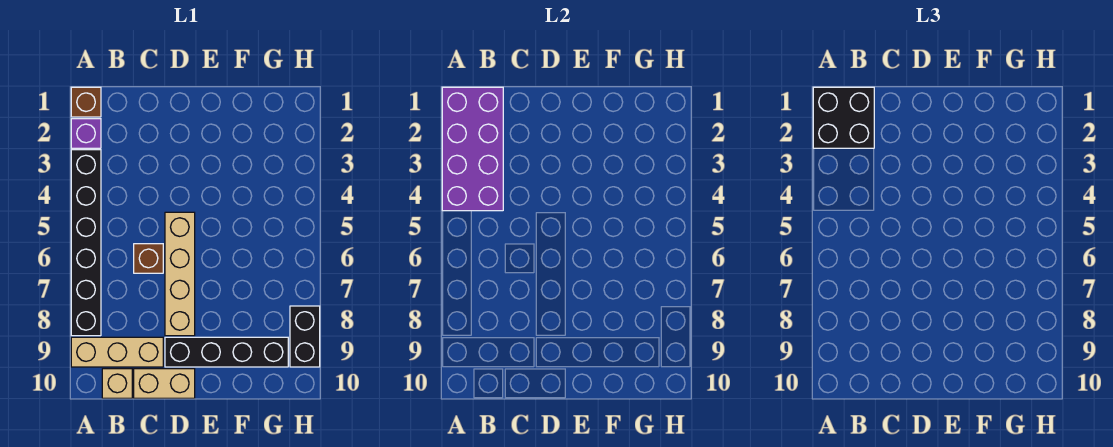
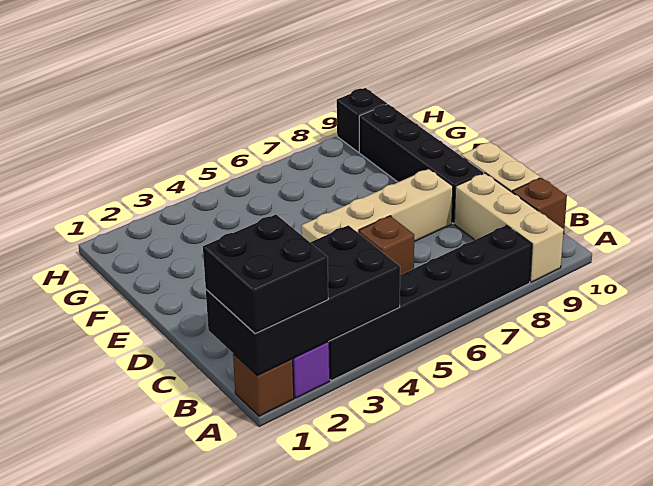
purple 2x4 brick [442,87,503,211] -> black 2x4 brick [206,225,400,376]
tan 1x1 brick [102,369,132,398] -> brown 1x1 brick [512,178,567,234]
black 1x2 brick [290,306,320,367] -> black 1x1 brick [337,88,387,152]

